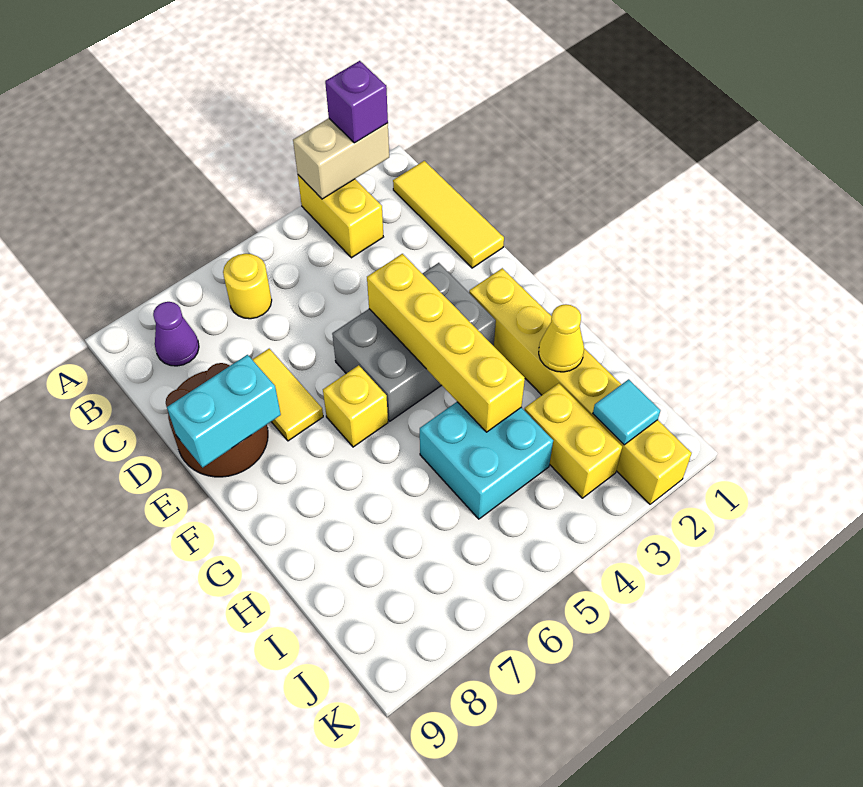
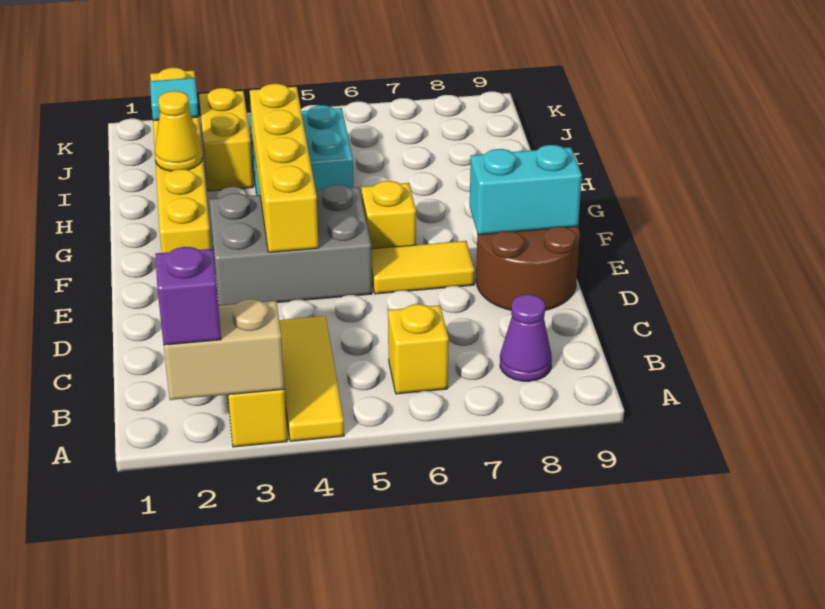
yellow 1x3 tile [393,161,504,268] -> yellow 1x3 tile moved to [279,316,344,441]
yellow 1x1 round brick [223,254,272,319] -> yellow 1x1 brick [388,304,449,394]
yellow 1x2 tile [252,349,323,441] -> yellow 1x2 tile turned to [371,241,475,294]

